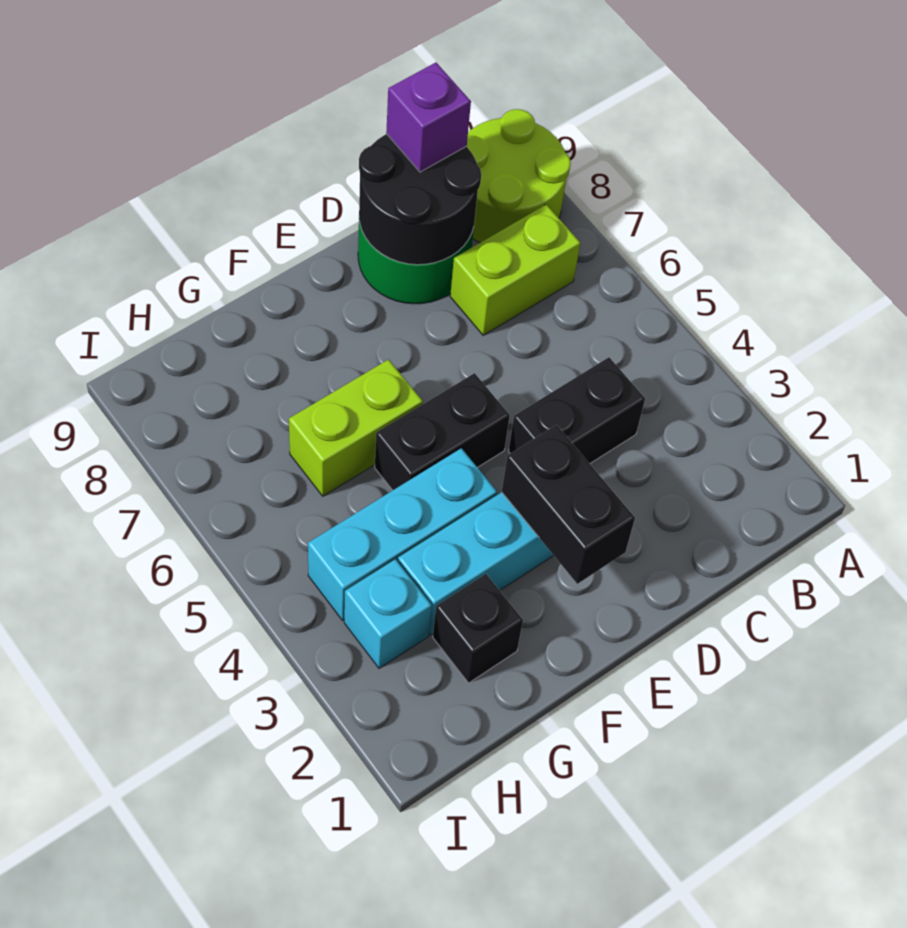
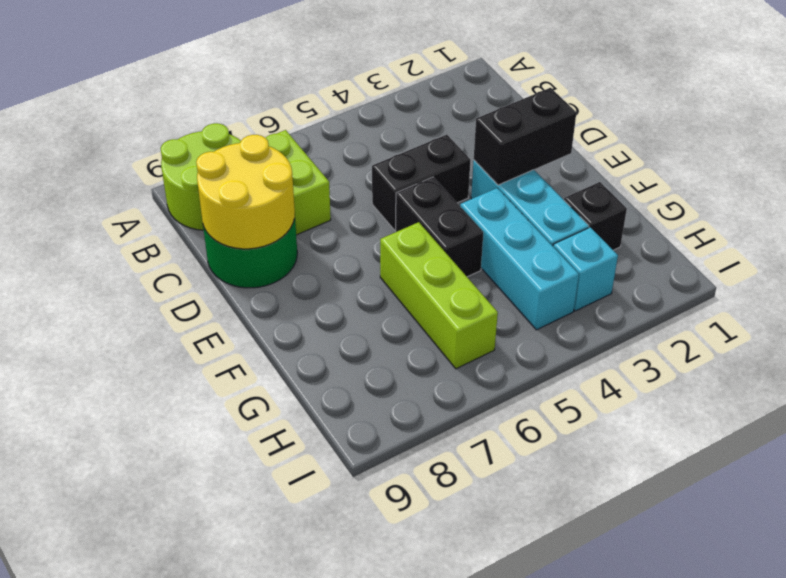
black 1x2 brick [508,357,645,464] -> black 1x2 brick turned to [372,135,470,230]
black 2x2 round brick [359,134,481,265] -> yellow 2x2 round brick [196,135,295,249]
purple 1x1 brick [386,63,471,172] -> none
lime 1x2 brick [289,360,423,496] -> lime 1x3 brick [380,222,498,369]

